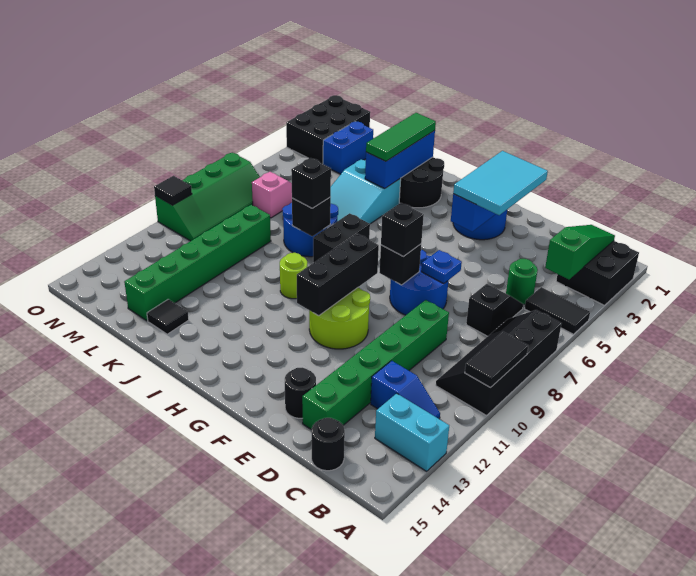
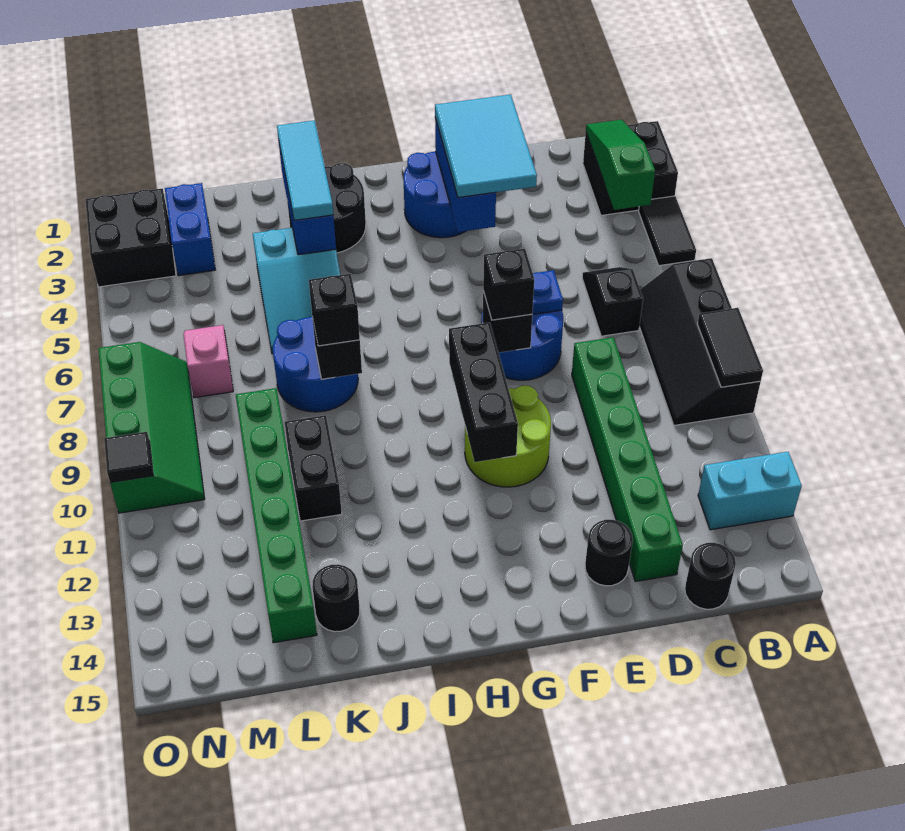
black 1x2 tile [525,287,590,334] -> black 1x2 tile turned to [639,196,696,266]
blue 1x2 slope [371,361,440,419] -> none
green 1x1 round brick [506,259,538,304] -> none
black 1x2 brick [313,213,370,263] -> black 1x2 brick moved to [285,415,342,521]
lime 1x1 round brick [280,253,307,299] -> none
green 1x3 tile [366,113,436,161] -> cyan 1x3 tile [277,121,333,220]
black 1x1 tile [147,299,189,334] -> black 1x1 round brick [312,564,360,632]
black 2x3 brick [286,95,370,164] -> black 2x2 brick [85,188,176,287]

